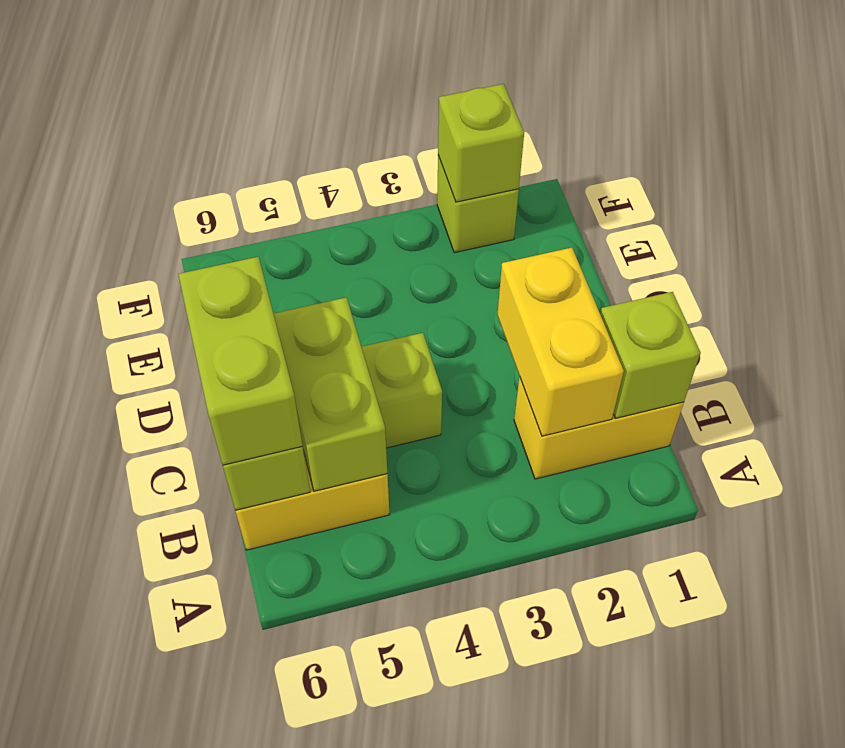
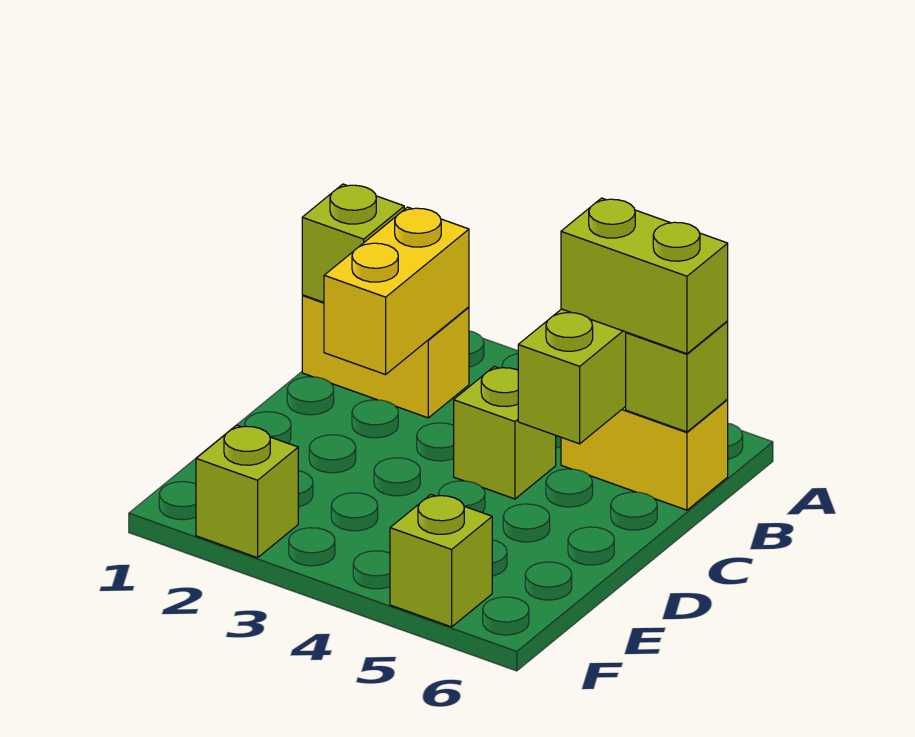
lime 1x2 brick [178,257,302,465] -> lime 1x2 brick turned to [561,198,728,354]
lime 1x1 brick [438,84,524,202] -> lime 1x1 brick moved to [390,495,492,627]

